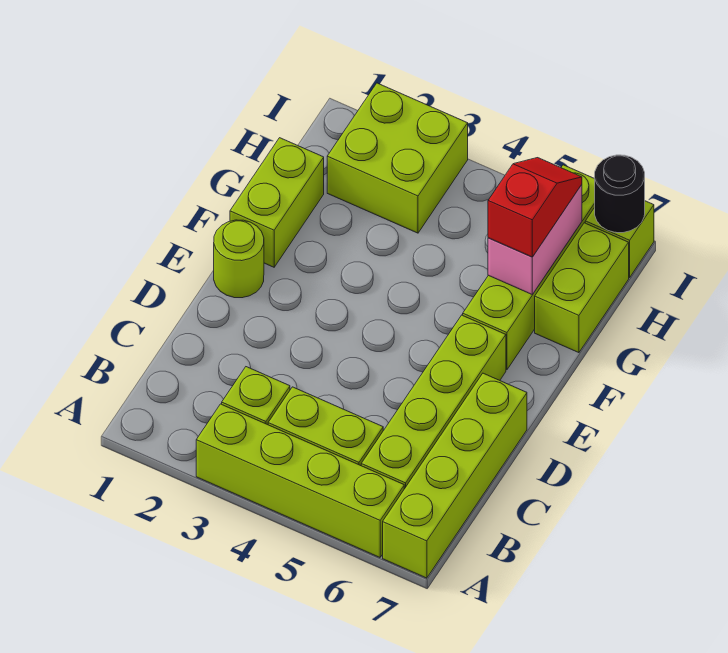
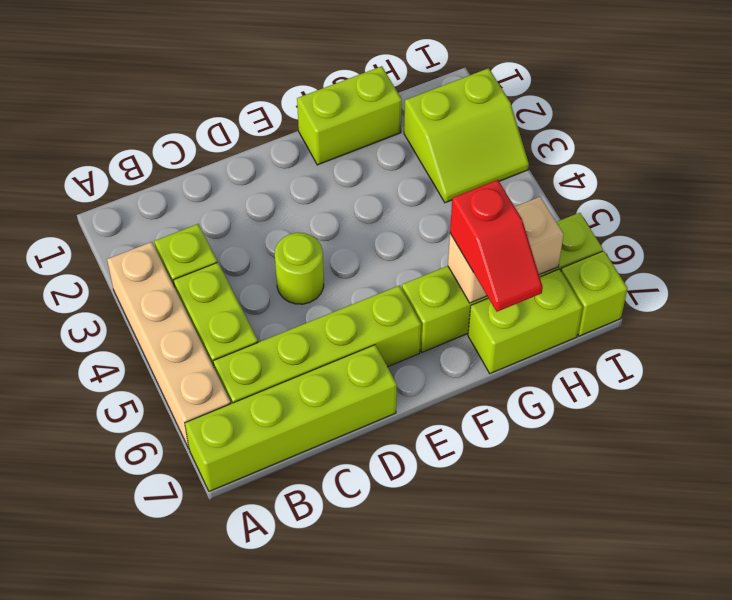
lime 1x4 brick [196,404,404,557] -> tan 1x4 brick [107,242,231,448]
lime 1x1 round brick [214,220,264,298] -> lime 1x1 round brick moved to [275,233,324,304]
pink 1x2 brick [488,185,582,295] -> tan 1x2 brick [448,197,564,303]
red 1x2 slope [488,158,582,257] -> red 1x2 slope turned to [450,180,543,312]
lime 2x2 brick [327,83,468,233] -> lime 2x2 slope [404,68,529,203]
black 1x1 round brick [595,155,645,233] -> none

